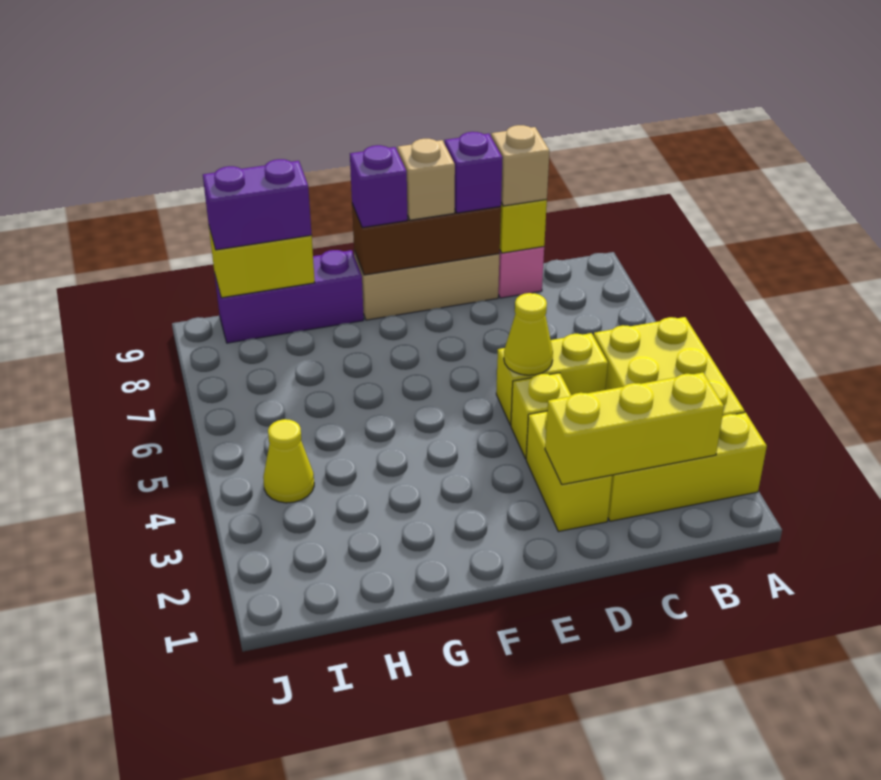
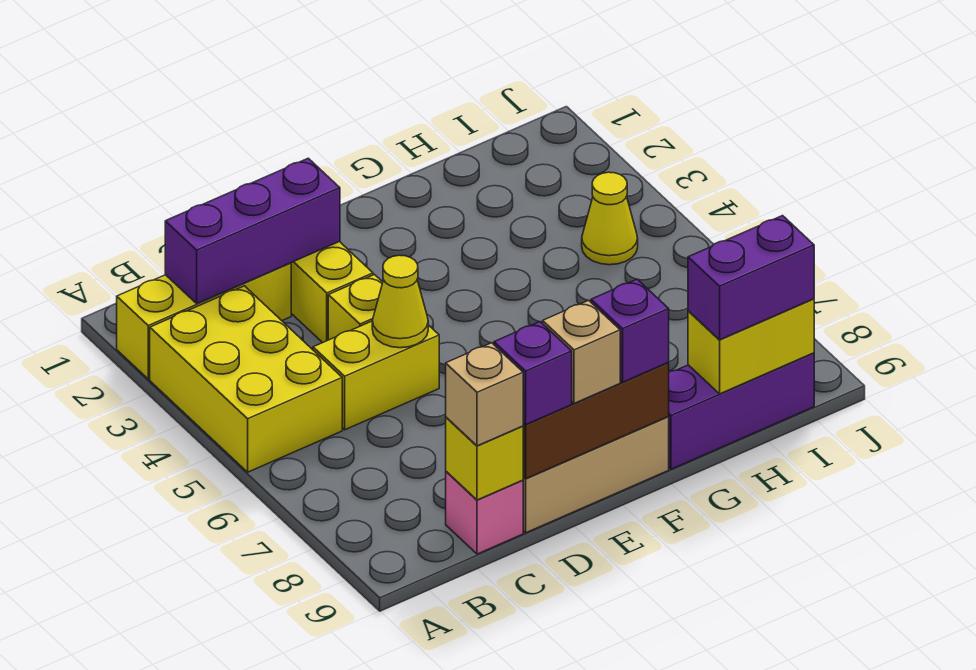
yellow 1x3 brick [545,373,724,485] -> purple 1x3 brick [165,158,340,304]

